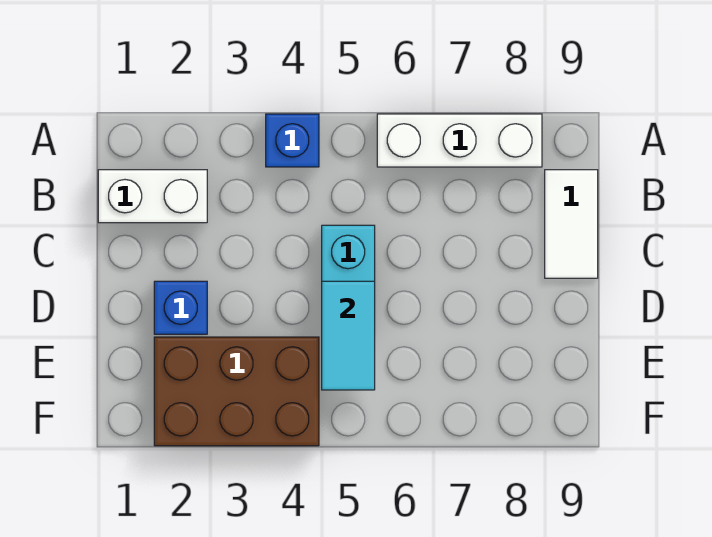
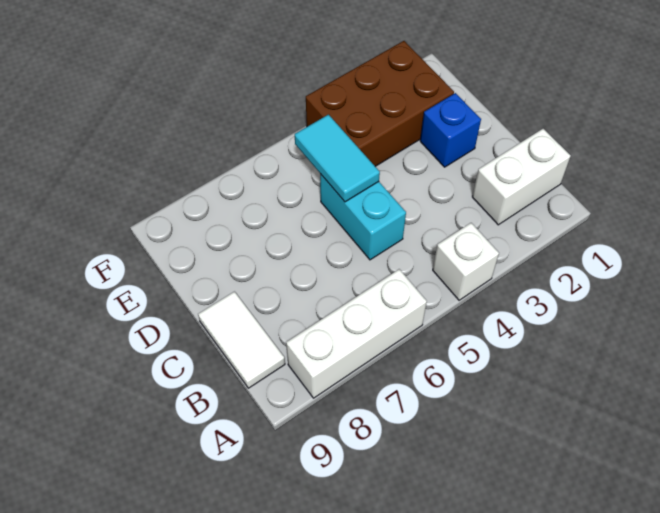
blue 1x1 brick [266,114,319,167] -> white 1x1 brick [433,223,499,300]

